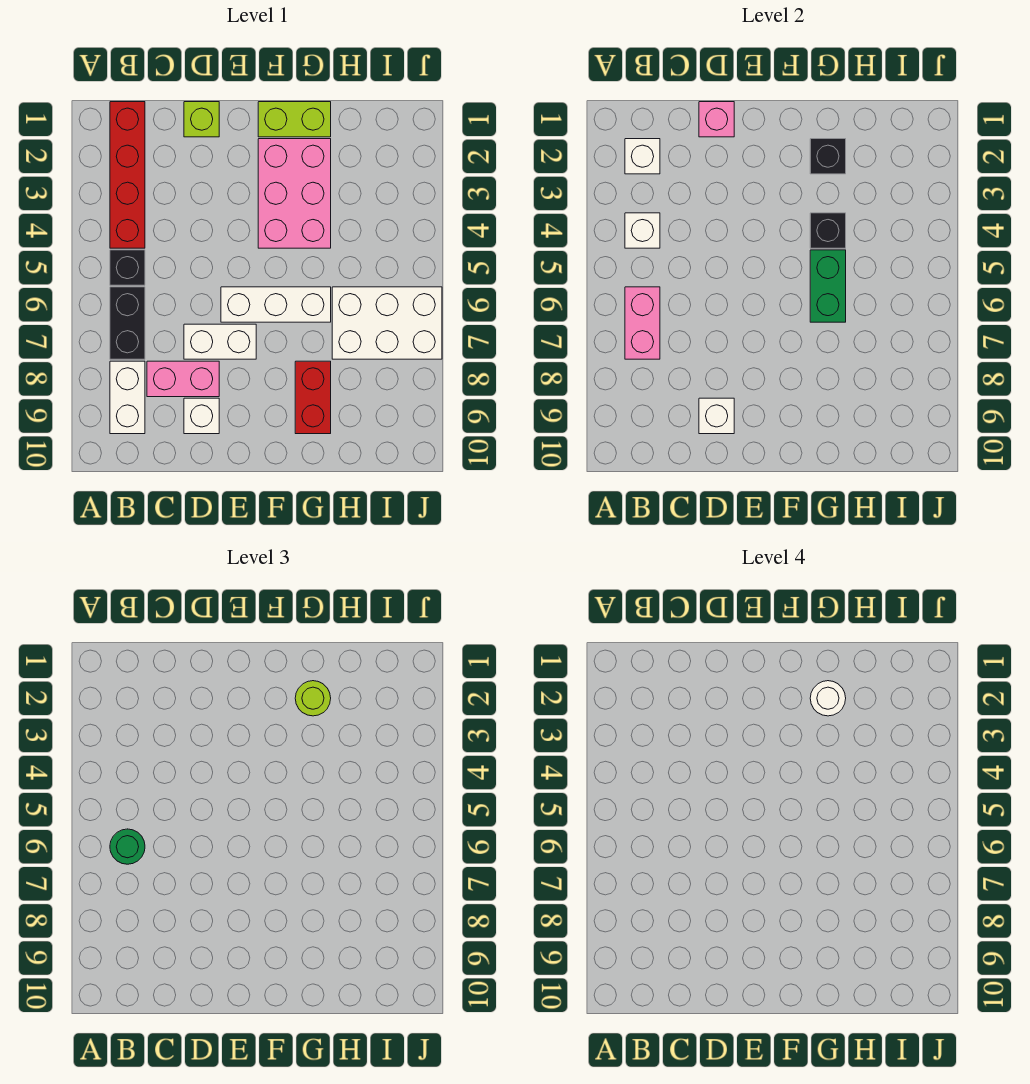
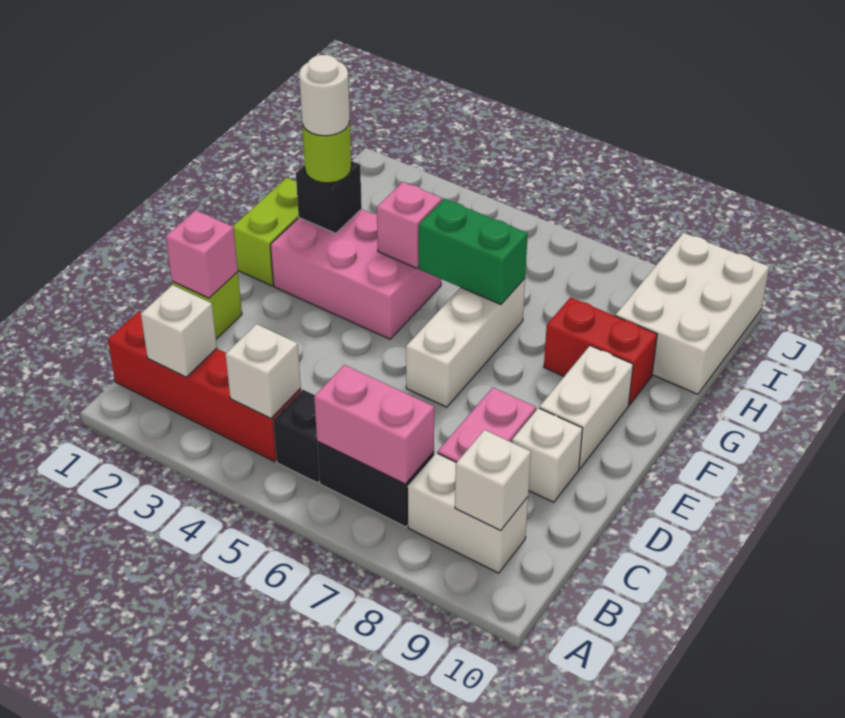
green 1x1 round brick [110,829,145,864] -> none
white 1x2 brick [184,324,256,359] -> white 1x2 brick moved to [539,346,633,469]
white 1x1 brick [699,398,734,434] -> white 1x1 brick moved to [455,430,531,531]
black 1x1 brick [810,213,846,248] -> pink 1x1 brick [377,182,442,268]
white 2x3 brick [332,287,442,359] -> white 2x3 brick moved to [616,233,769,394]

